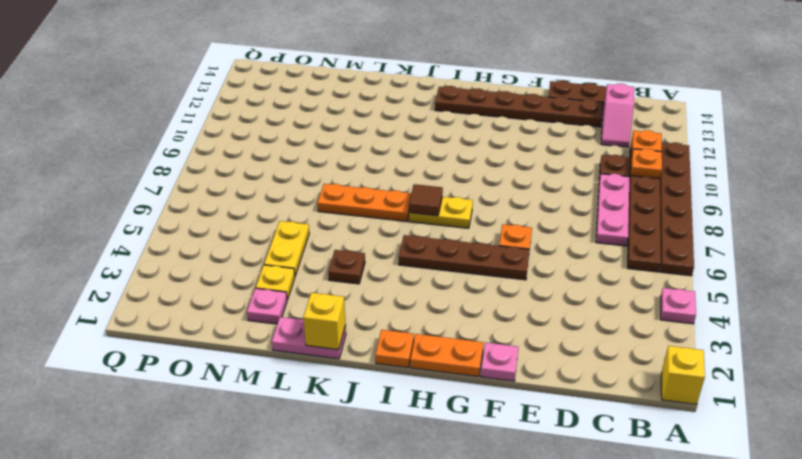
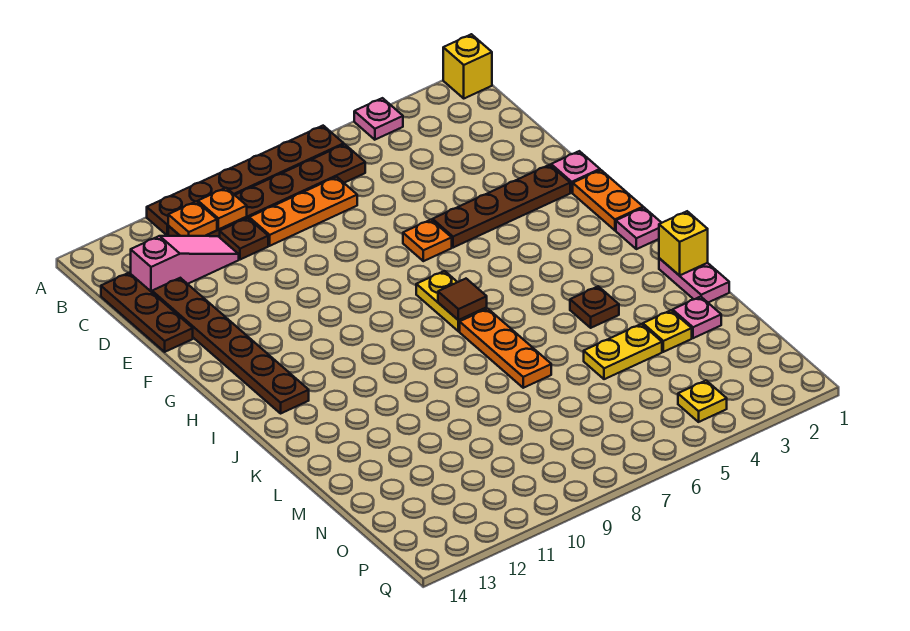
pink 1x3 plate [596,174,629,246] -> orange 1x3 plate [249,177,357,246]
pink 1x2 slope [601,84,634,147] -> pink 1x3 slope [131,236,239,292]
brown 1x4 plate [399,235,530,280] -> brown 1x4 plate turned to [433,165,570,248]
orange 1x1 plate [375,330,414,368] -> pink 1x1 plate [616,208,661,249]
none -> yellow 1x1 plate [678,380,727,422]

